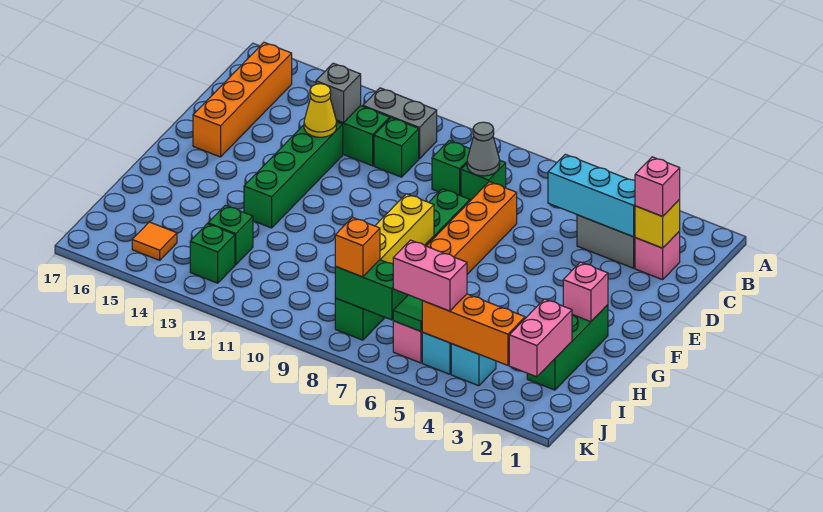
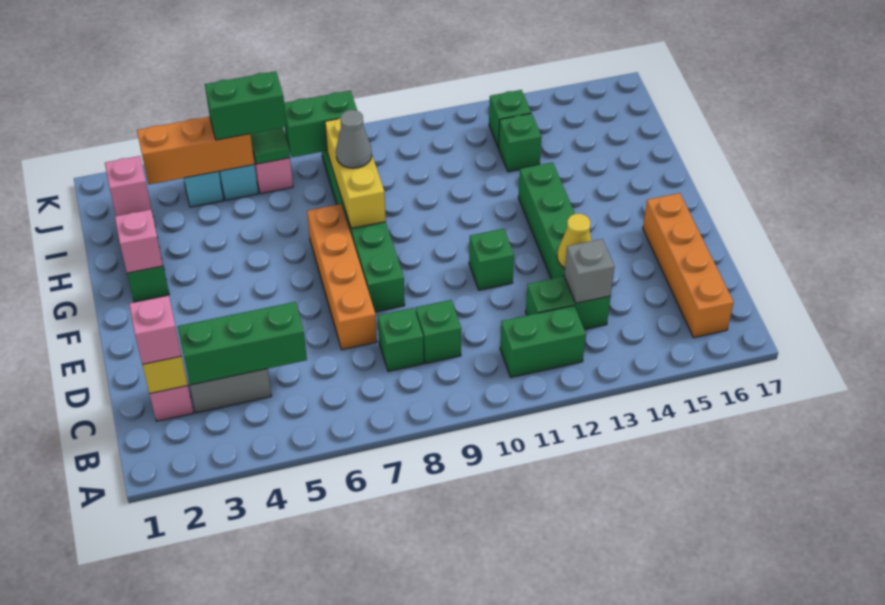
grey 1x2 brick [363,88,437,159] -> green 1x2 brick [500,306,586,377]
cyan 1x3 brick [548,154,635,237] -> green 1x3 brick [178,302,307,385]
grey 1x1 cone [467,122,500,176] -> grey 1x1 cone moved to [336,110,372,168]
green 1x1 brick [374,118,419,177] -> green 1x1 brick moved to [469,229,514,290]
pink 1x2 brick [509,299,572,377] -> pink 1x1 brick [105,156,152,216]
pink 1x2 brick [393,240,467,311] -> green 1x2 brick [205,71,287,140]
orange 1x1 brick [335,217,380,277] -> none
orange 1x1 tile [132,222,177,260] -> none

